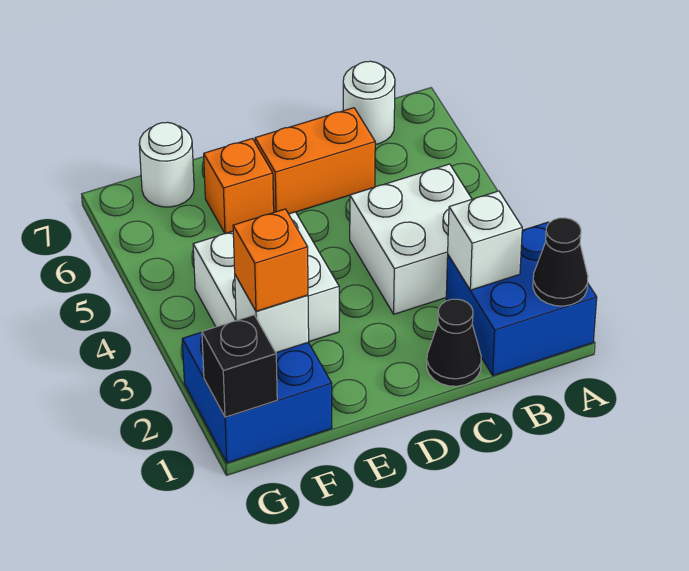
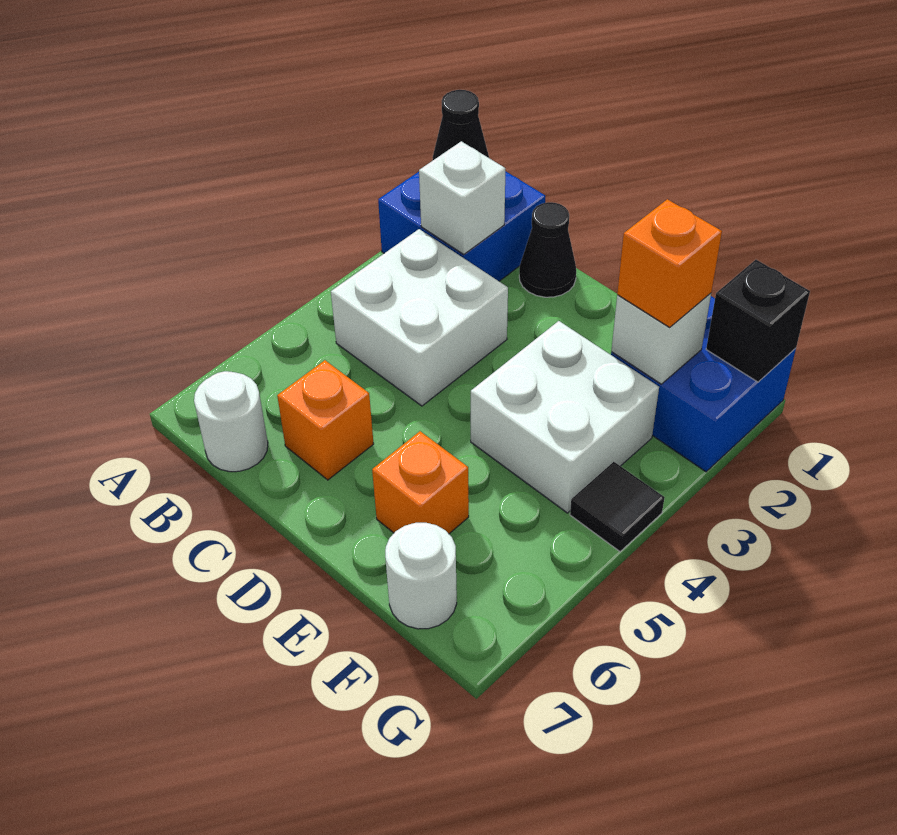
orange 1x2 brick [255,108,375,214] -> orange 1x1 brick [277,360,374,480]
none -> black 1x1 tile [570,462,665,552]

